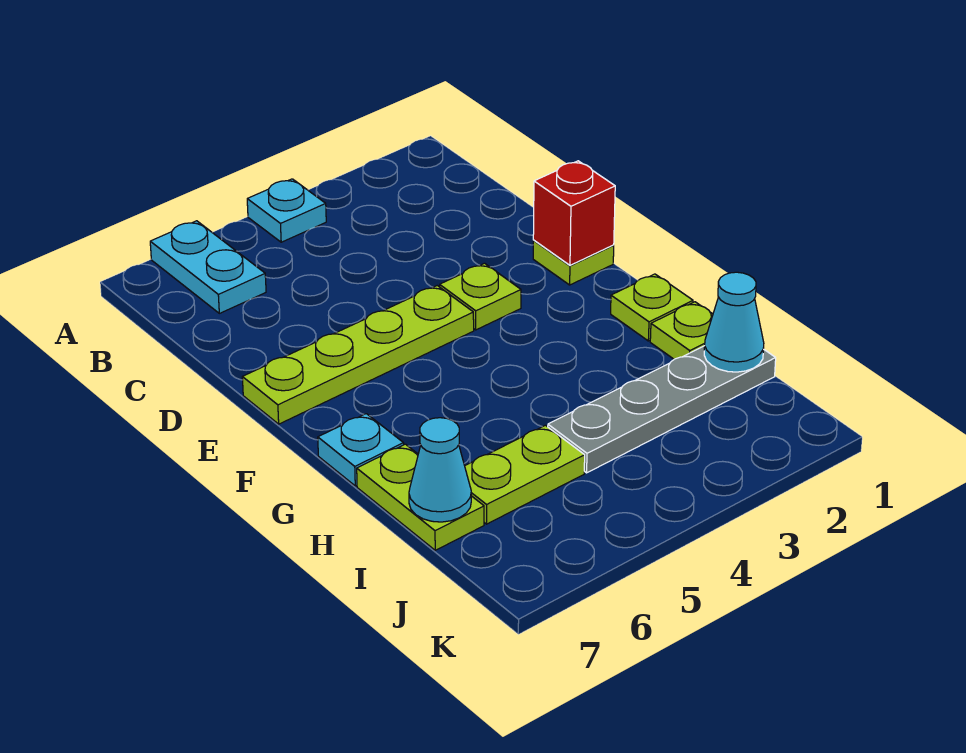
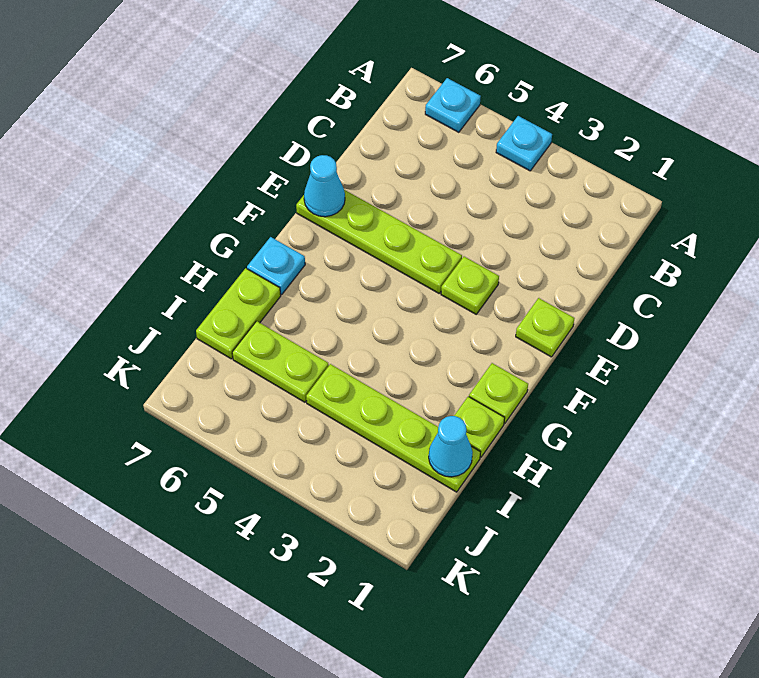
cyan 1x2 plate [150,221,266,313] -> cyan 1x1 plate [425,78,481,132]
red 1x1 brick [533,161,615,265] -> none
grey 1x4 plate [548,346,776,473] -> lime 1x4 plate [306,364,480,492]
cyan 1x1 cone [409,418,471,522] -> cyan 1x1 cone moved to [304,155,345,217]

